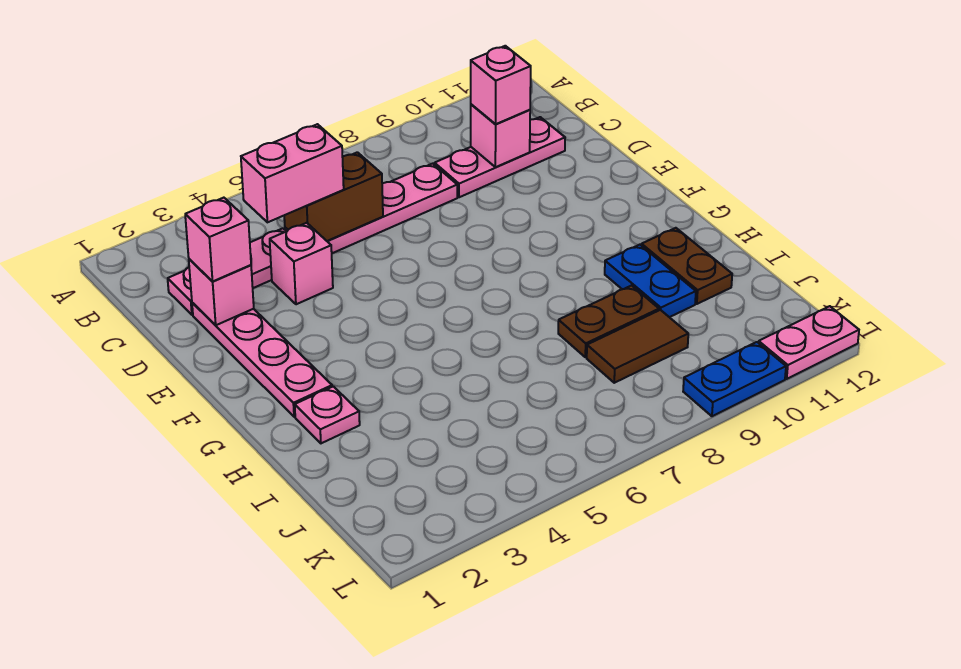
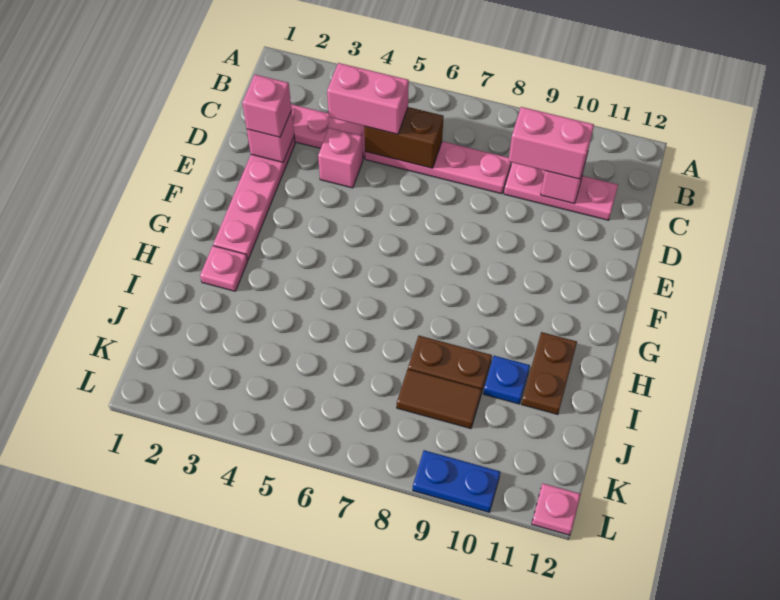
pink 1x1 brick [471,46,531,124] -> pink 1x2 brick [508,107,594,179]
blue 1x2 plate [605,245,696,317] -> blue 1x1 plate [483,356,530,404]
pink 1x2 plate [759,306,859,379] -> pink 1x1 plate [532,483,581,535]

